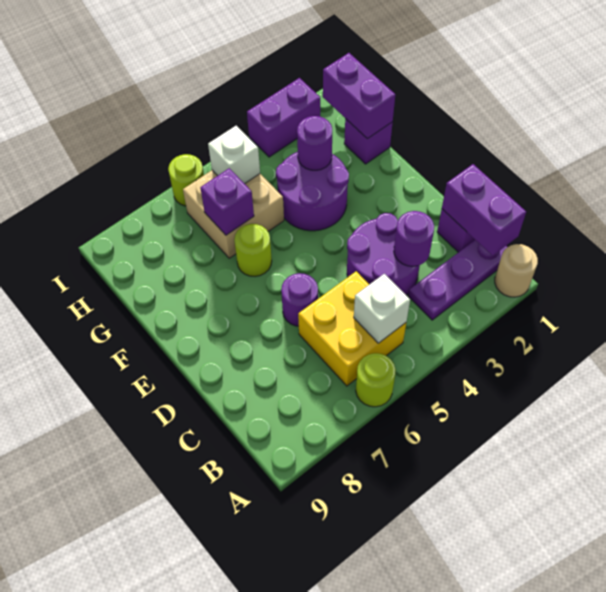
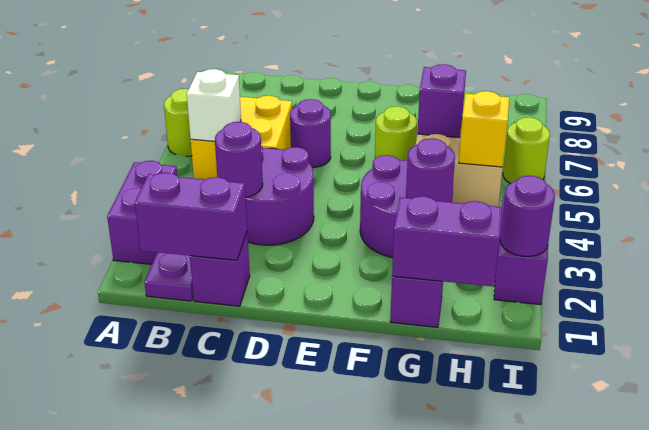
tan 1x1 round brick [495,244,538,297] -> none
none -> purple 1x2 brick [107,161,177,264]
white 1x1 brick [208,126,260,184] -> yellow 1x1 brick [459,91,509,167]
none -> purple 1x1 round brick [500,176,555,256]

